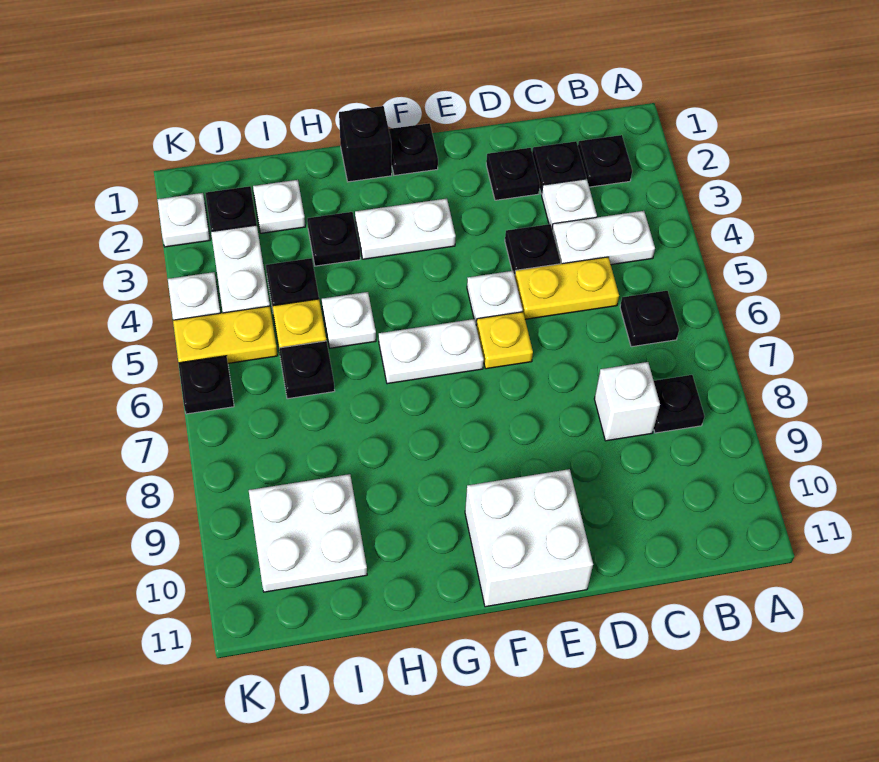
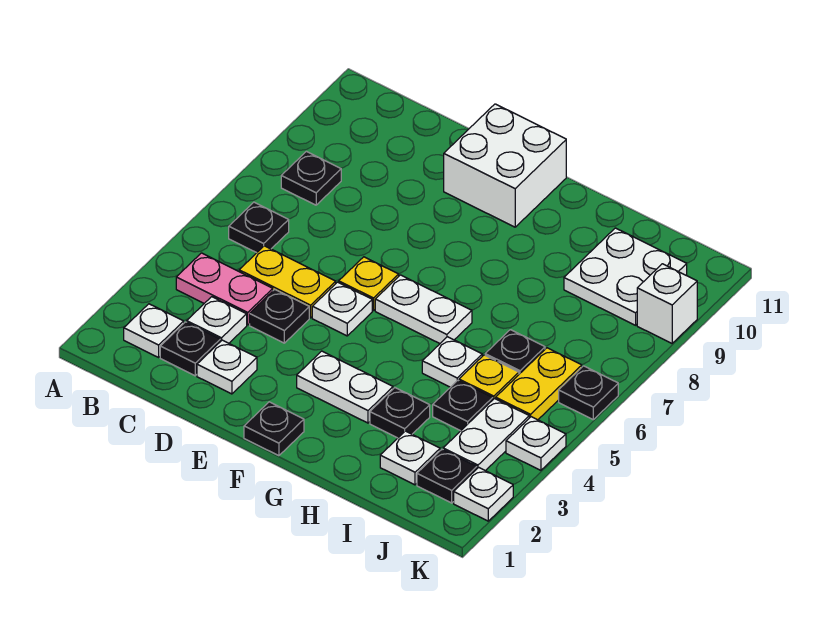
black 1x1 plate [578,135,632,187] -> white 1x1 plate [124,304,184,357]
white 1x2 plate [552,211,655,265] -> pink 1x2 plate [176,253,273,325]
white 1x1 brick [594,362,660,441] -> white 1x1 brick moved to [637,264,697,343]
black 1x1 plate [486,148,540,200] -> white 1x1 plate [197,340,257,394]
black 1x1 brick [339,106,392,182] -> none
yellow 1x2 plate [173,306,278,363] -> yellow 1x2 plate turned to [496,348,582,420]

